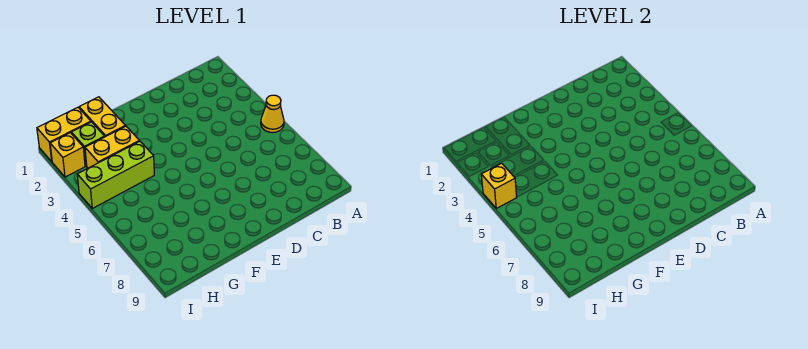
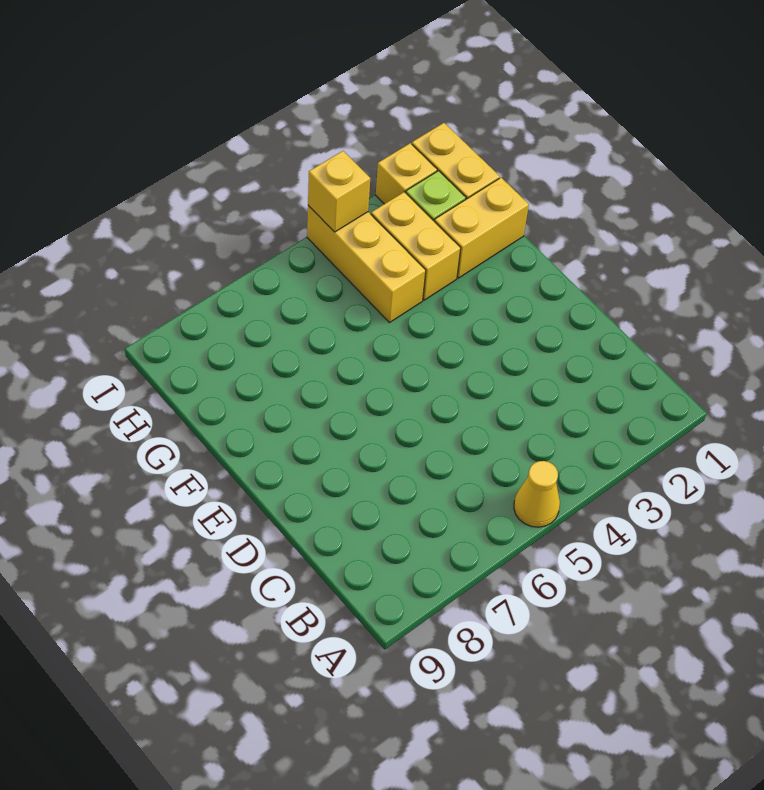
lime 1x3 brick [77,141,154,208] -> yellow 1x3 brick [307,205,426,323]

